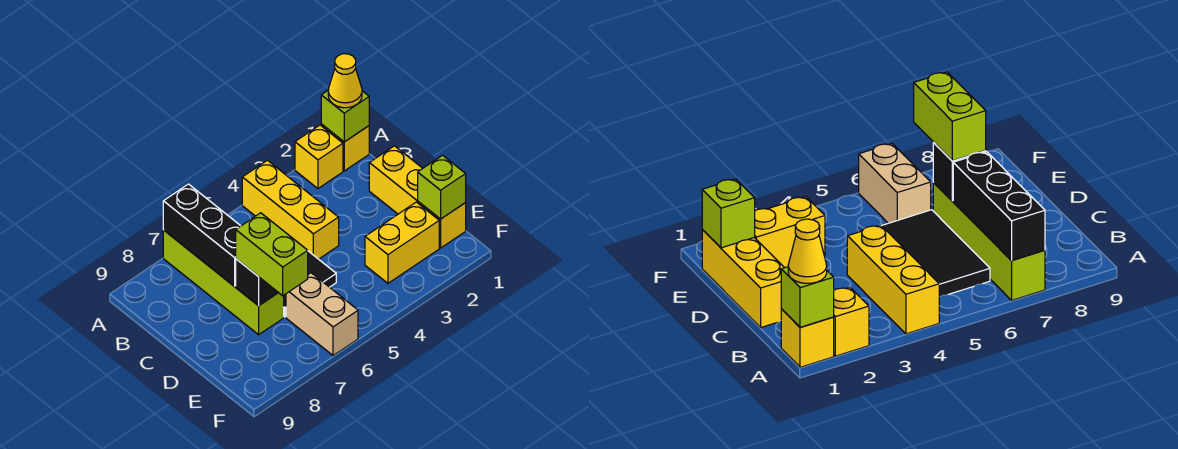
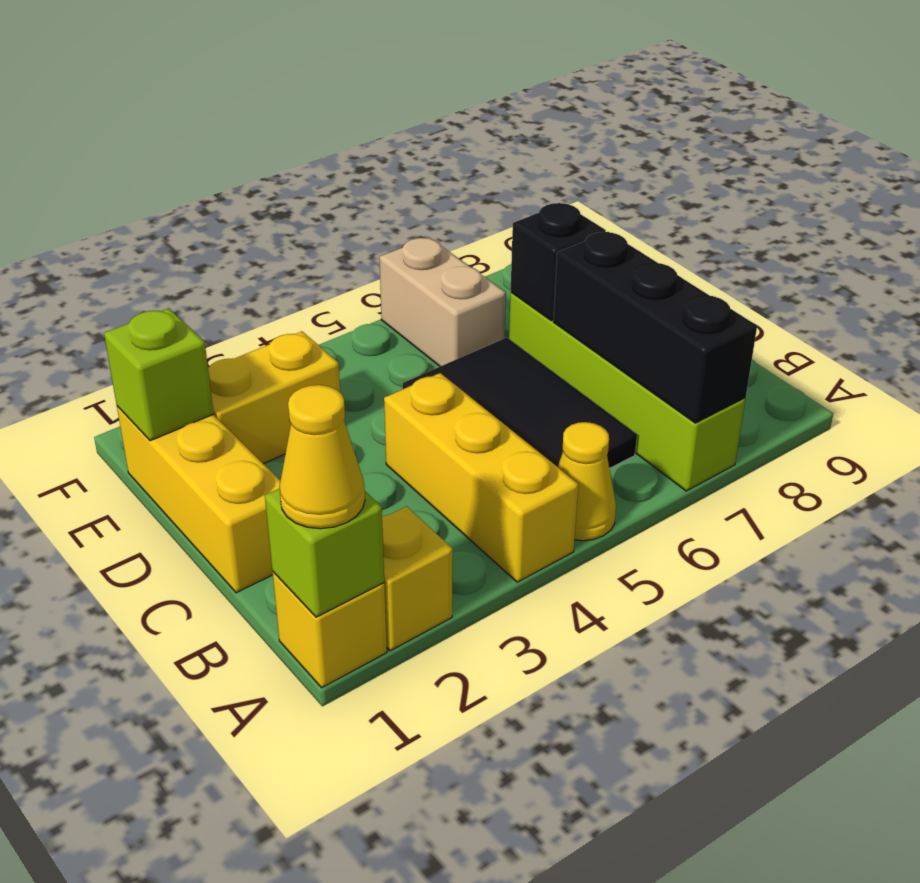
none -> yellow 1x1 cone [558,422,616,541]
lime 1x2 brick [236,213,308,296] -> none

